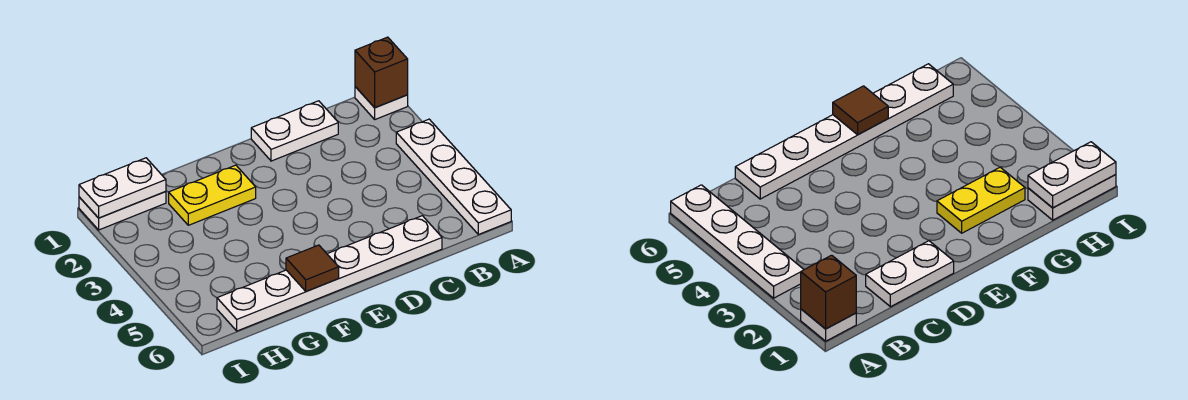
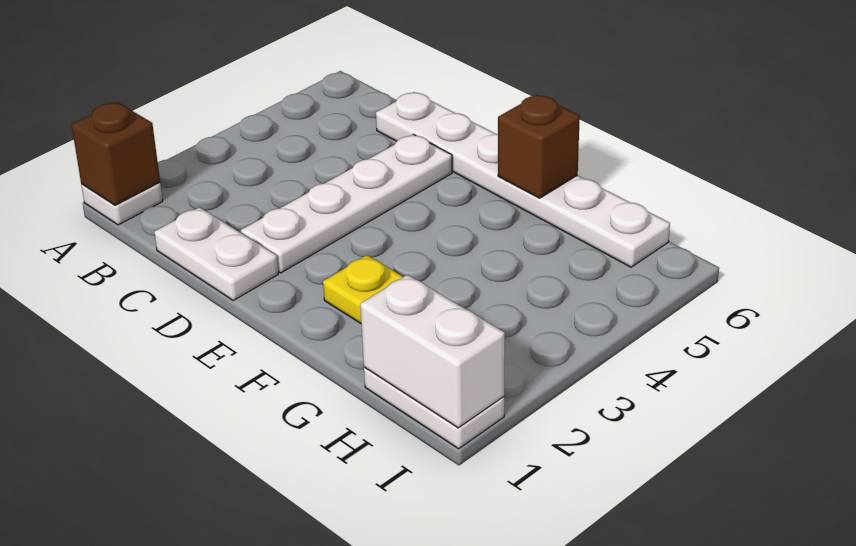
white 1x4 plate [396,119,511,234] -> white 1x4 plate moved to [241,134,452,273]
brown 1x1 tile [286,245,339,291] -> brown 1x1 brick [498,95,580,198]
white 1x2 plate [79,158,166,218] -> white 1x2 brick [360,275,505,428]

